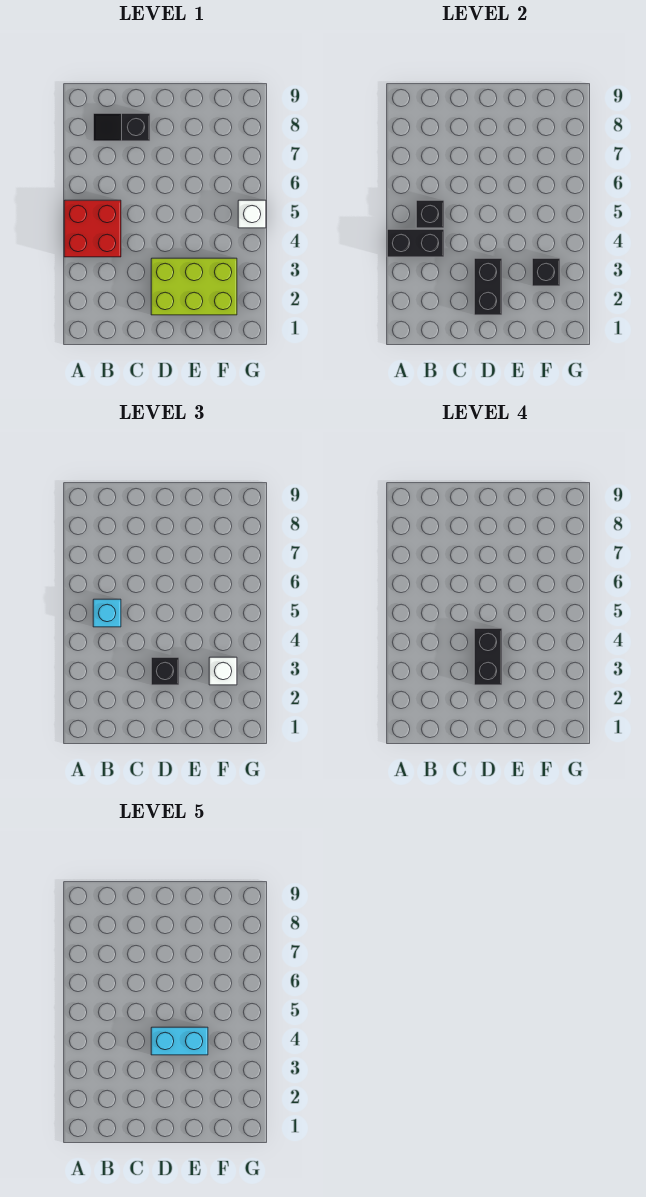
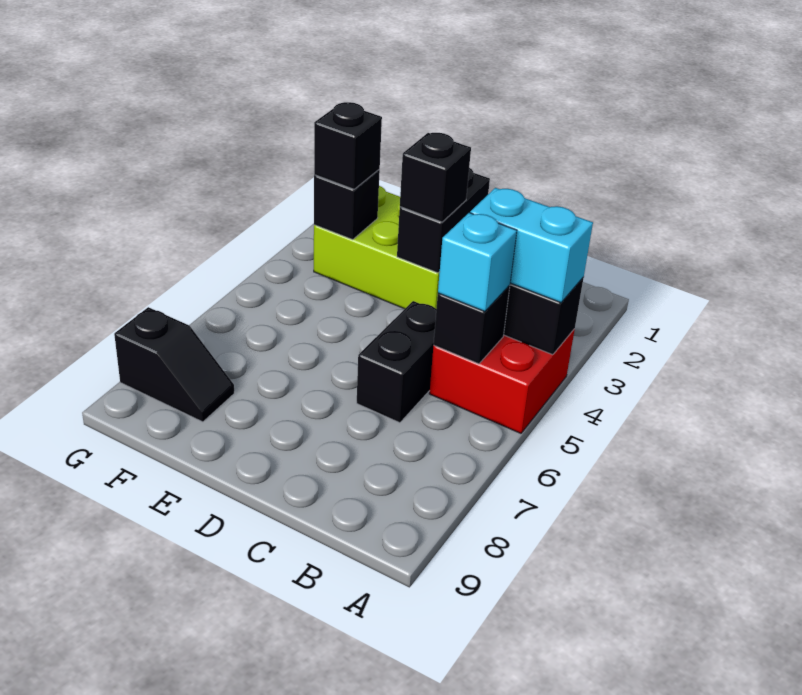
black 1x2 slope [93,113,150,141] -> black 1x2 slope moved to [114,307,234,422]
black 1x2 brick [474,628,502,685] -> black 1x2 brick moved to [357,301,436,423]
cyan 1x2 brick [151,1027,208,1055] -> cyan 1x2 brick moved to [470,188,593,303]
white 1x1 brick [209,657,237,685] -> black 1x1 brick [314,102,382,189]
white 1x1 brick [238,200,266,228] -> none

